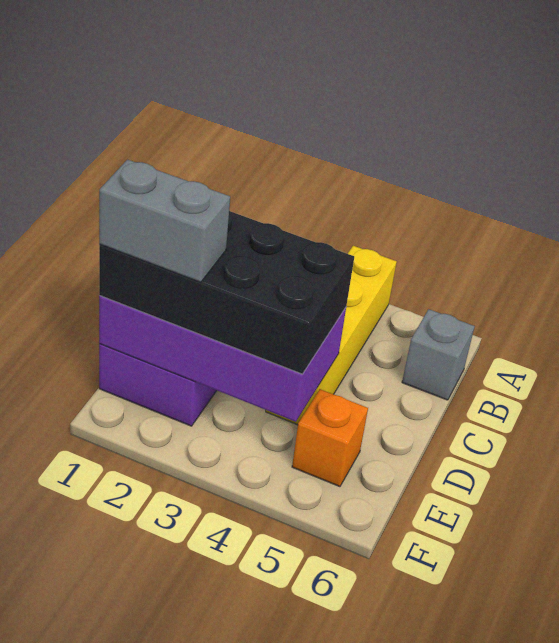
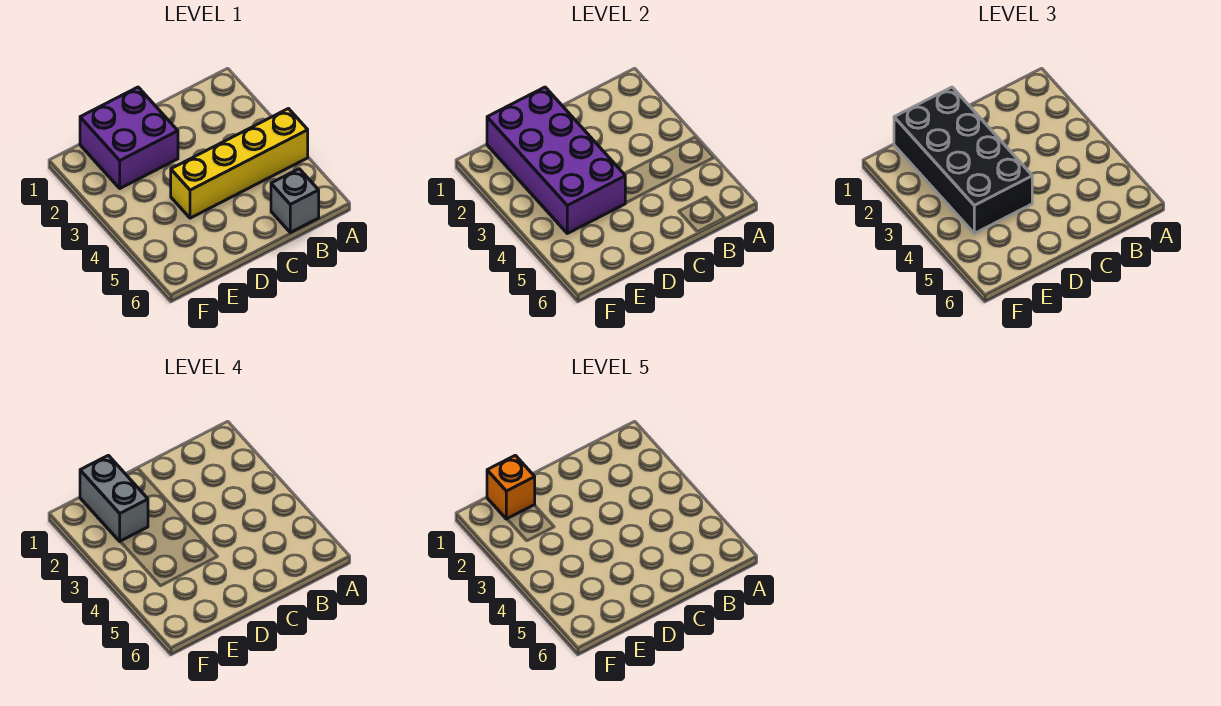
orange 1x1 brick [292,389,368,487] -> orange 1x1 brick moved to [487,455,535,519]

